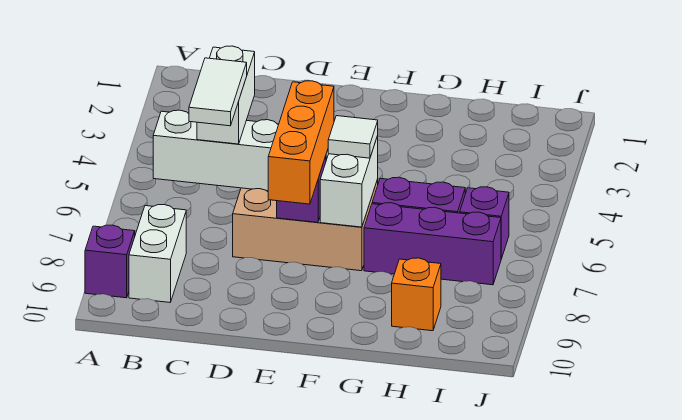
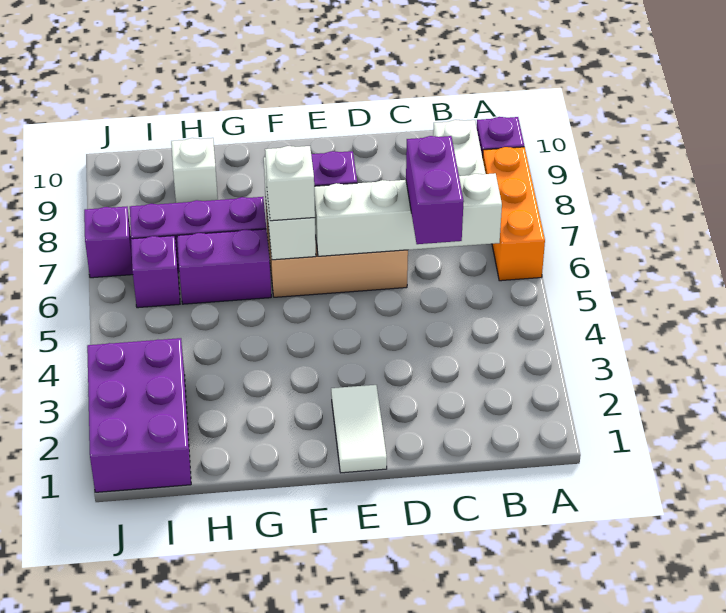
white 1x2 brick [197,46,255,144] -> purple 1x2 brick [406,136,464,244]
white 1x2 tile [189,58,247,126] -> white 1x2 tile moved to [331,385,387,473]
orange 1x3 brick [268,81,334,204] -> orange 1x3 brick moved to [483,147,545,281]
white 1x1 tile [328,116,378,158] -> white 1x1 brick [265,146,315,221]
orange 1x1 brick [392,258,441,331] -> white 1x1 brick [171,138,218,203]
none -> purple 2x3 brick [87,338,191,492]
none -> purple 1x1 brick [84,207,133,278]

